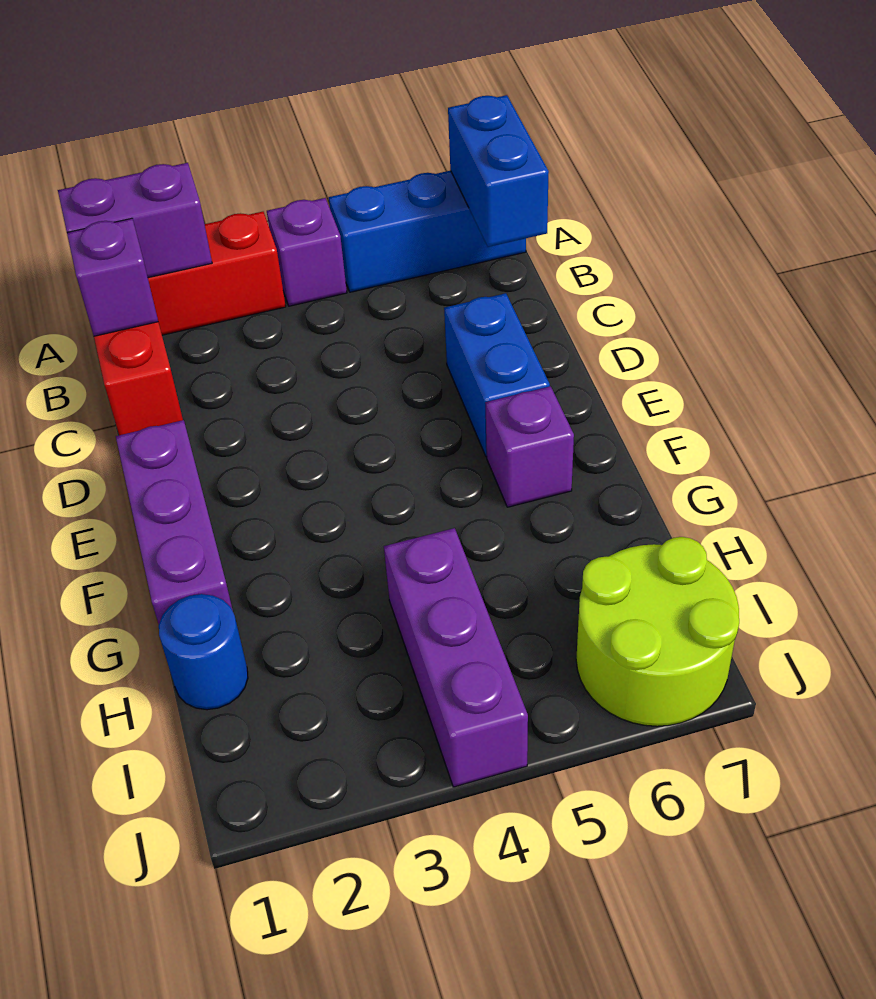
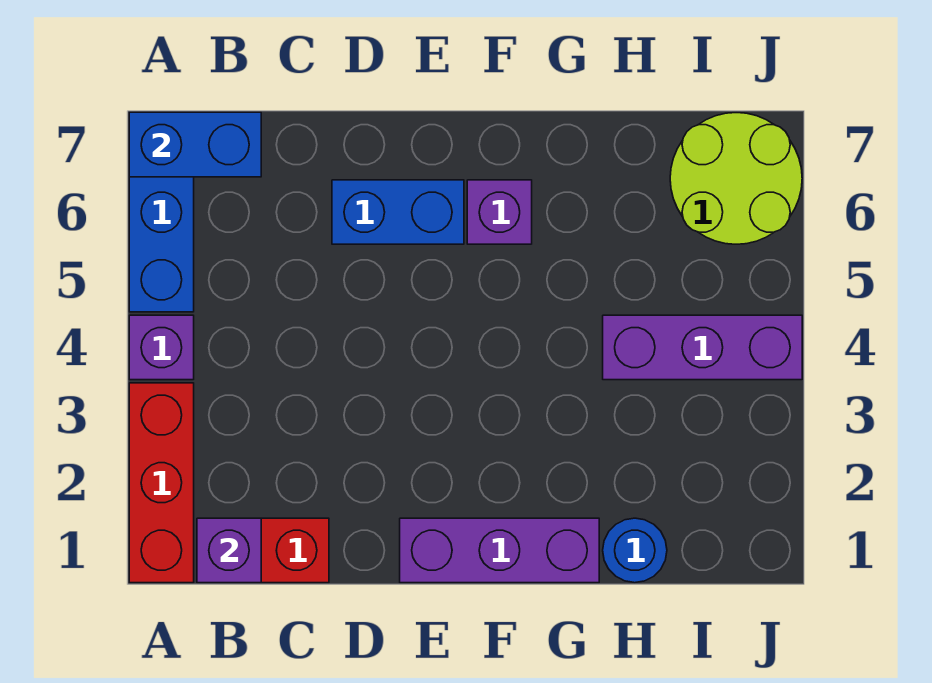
purple 1x2 brick [58,163,212,278] -> none

